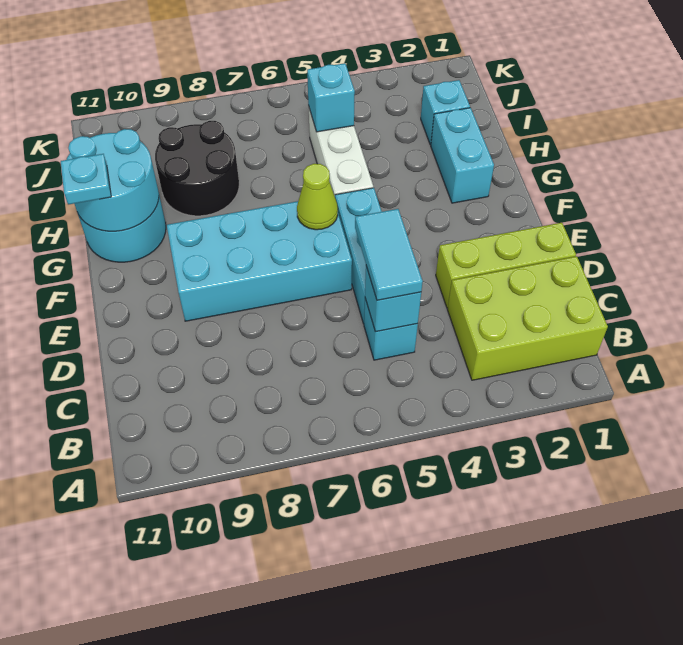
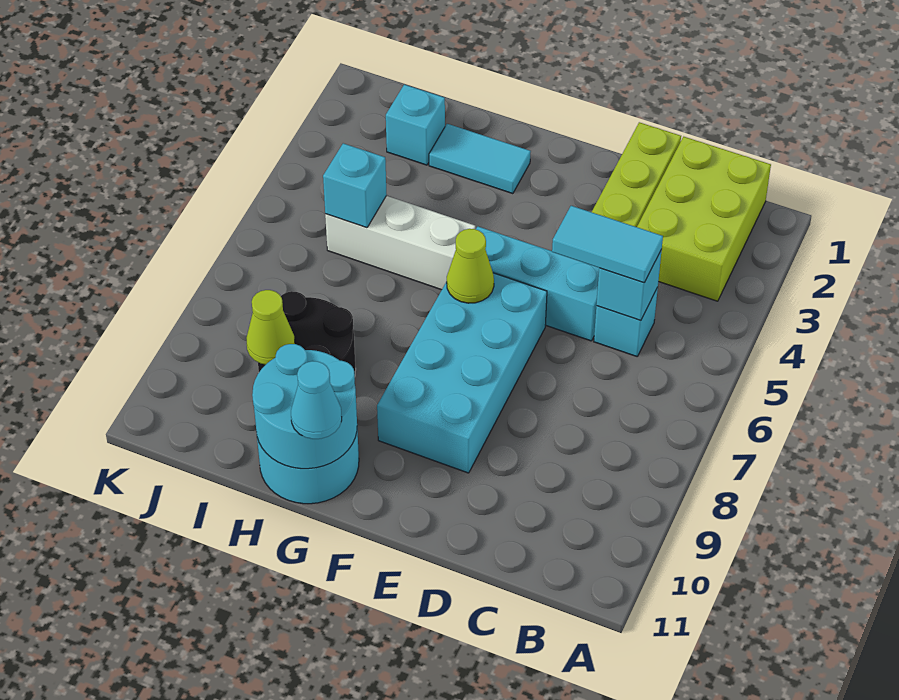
cyan 1x2 brick [431,108,494,203] -> cyan 1x2 tile [429,124,531,194]
cyan 1x1 plate [61,154,111,205] -> cyan 1x1 cone [291,361,342,439]
none -> lime 1x1 cone [247,290,295,365]

